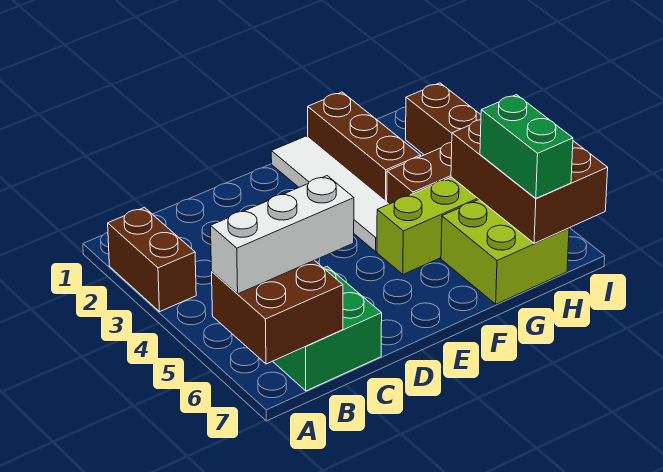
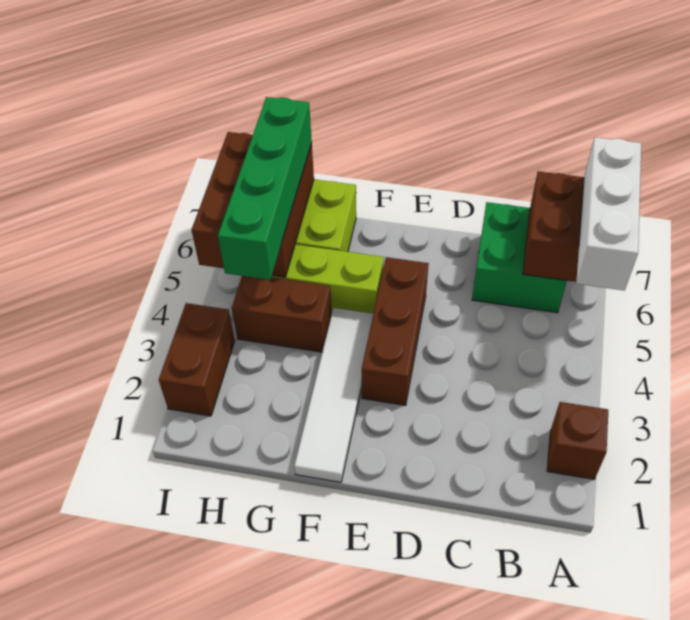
brown 1x2 brick [108,207,196,312] -> brown 1x1 brick [547,402,608,479]
white 1x3 brick [211,176,354,294] -> white 1x3 brick turned to [576,137,641,290]
brown 1x3 brick [308,92,421,202] -> brown 1x3 brick moved to [362,257,429,405]
green 1x2 brick [480,95,573,198] -> green 1x4 brick [218,97,312,280]

